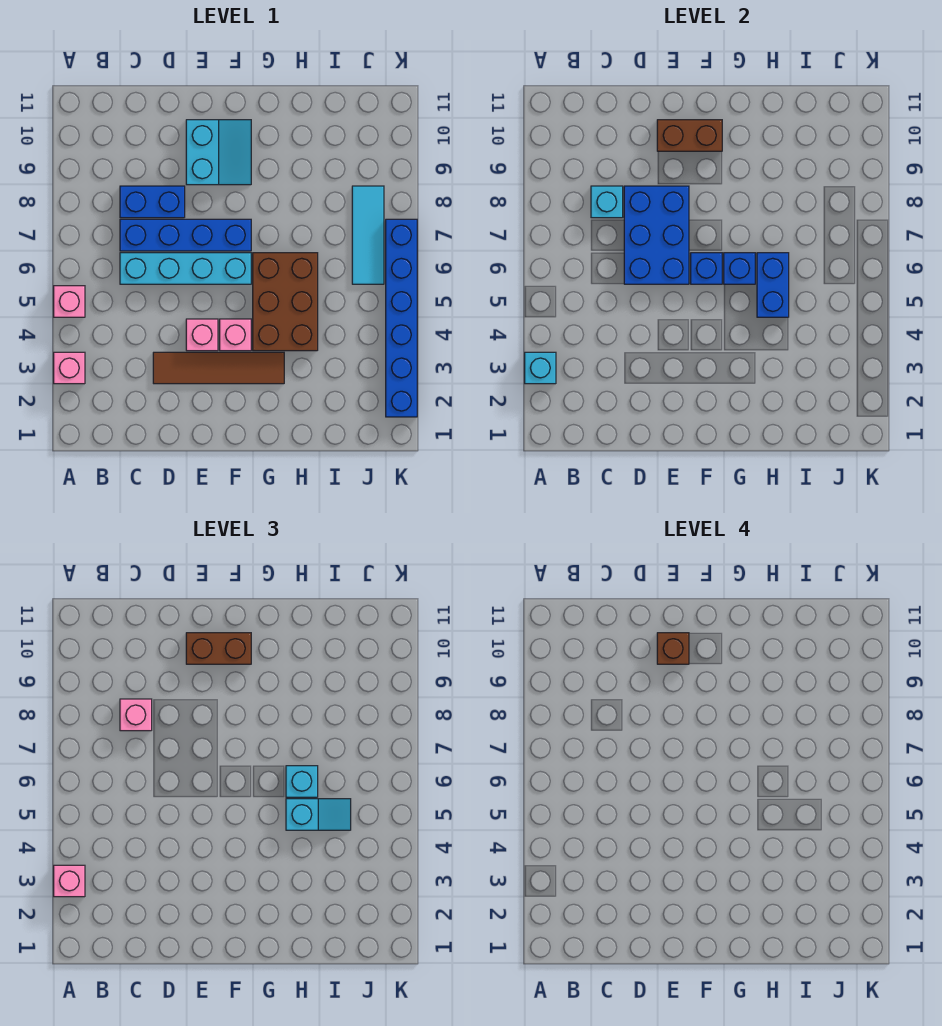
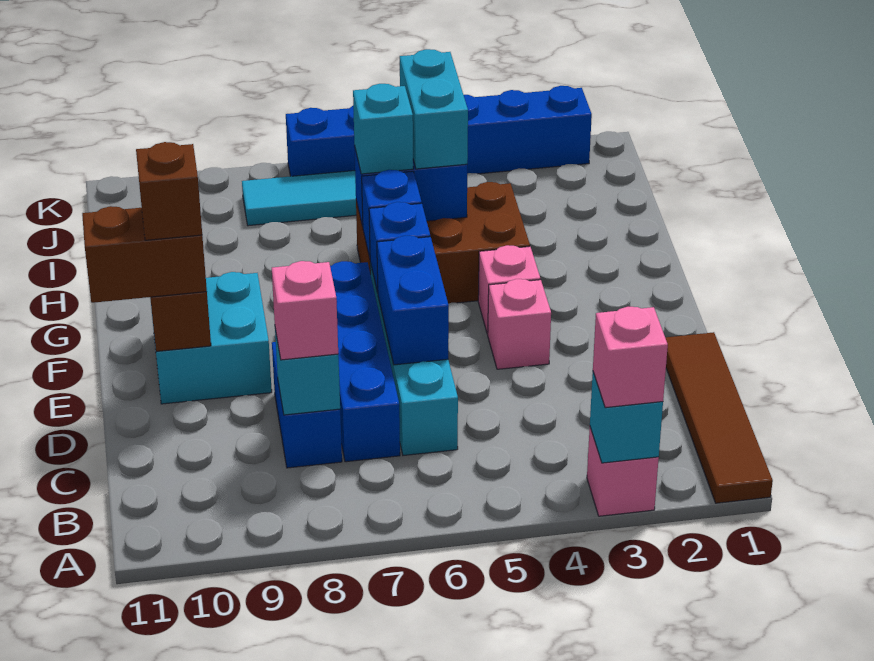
pink 1x1 brick [54,286,85,317] -> none
brown 1x4 tile [153,352,284,384] -> brown 1x4 tile moved to [665,332,773,503]
blue 2x3 brick [624,186,689,284] -> blue 1x2 brick [377,236,449,365]
cyan 2x2 slope [186,120,251,185] -> cyan 2x2 brick [151,272,272,404]
brown 1x2 brick [186,633,251,664] -> brown 1x2 brick turned to [82,206,207,303]
cyan 1x2 slope [286,799,351,830] -> cyan 1x2 brick [400,49,468,169]

